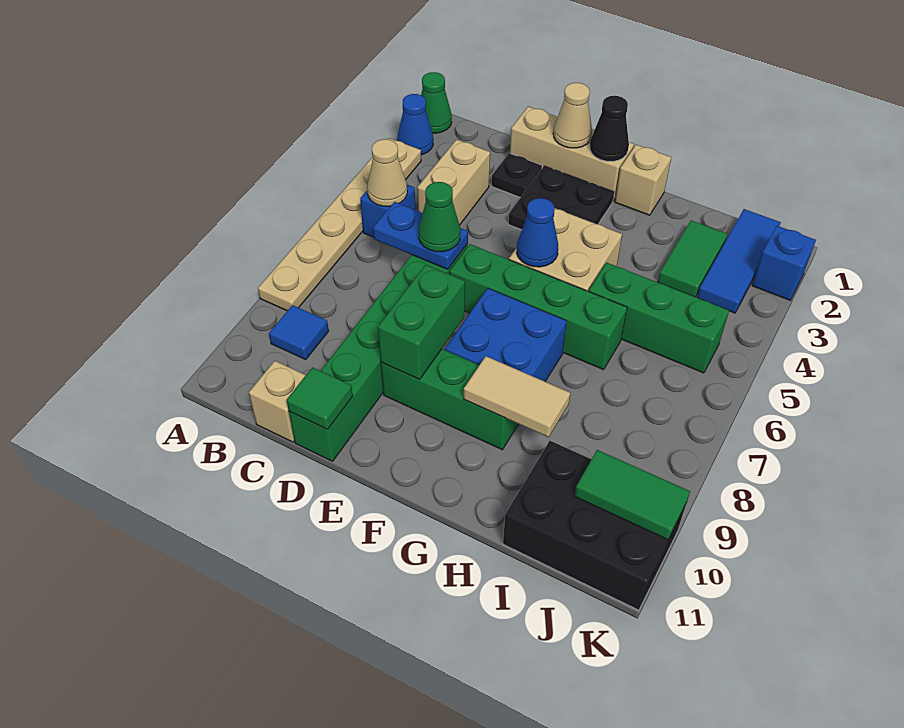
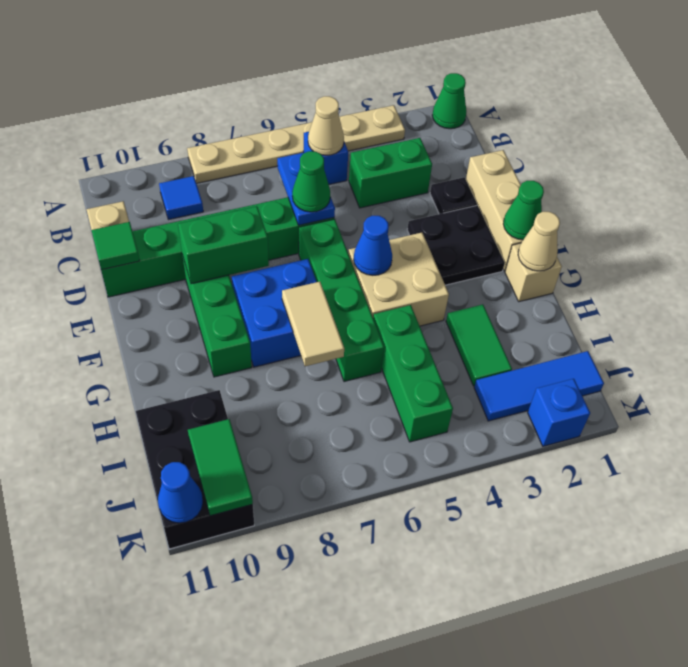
blue 1x1 cone [397,94,433,155] -> blue 1x1 cone moved to [158,462,203,523]
tan 1x2 brick [417,139,490,225] -> green 1x2 brick [349,138,432,208]
tan 1x1 cone [553,83,592,148] -> tan 1x1 cone moved to [518,212,560,271]
black 1x1 cone [590,96,629,161] -> green 1x1 cone [503,181,544,240]
tan 1x2 tile [464,356,570,437] -> tan 1x2 tile moved to [282,282,344,366]
green 1x2 tile [658,220,727,297] -> green 1x2 tile turned to [446,304,512,386]

